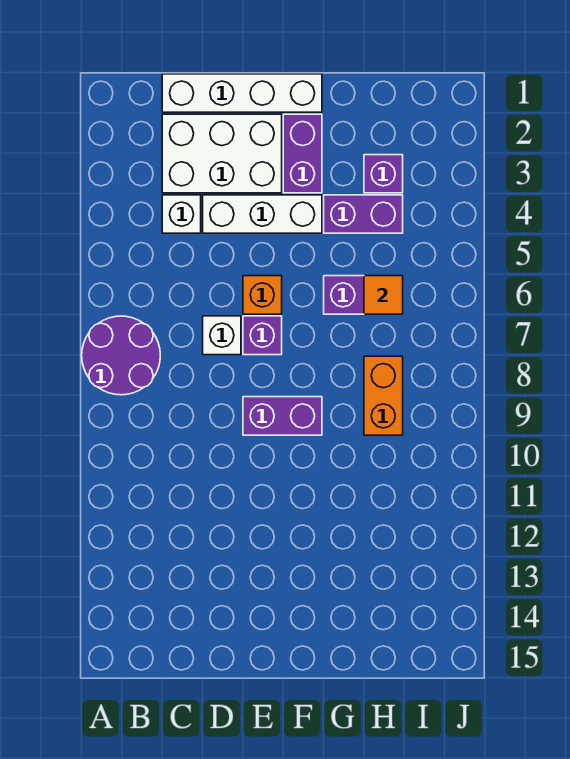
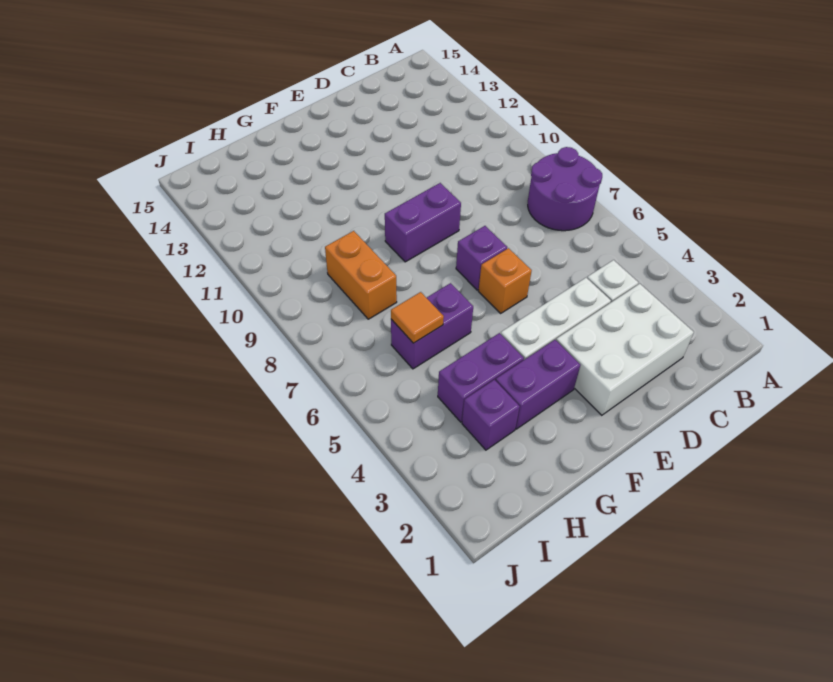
white 1x4 brick [162,74,322,112] -> none
white 1x1 brick [203,316,241,355] -> none
purple 1x2 brick [283,114,322,193] -> purple 1x2 brick turned to [496,340,580,429]

